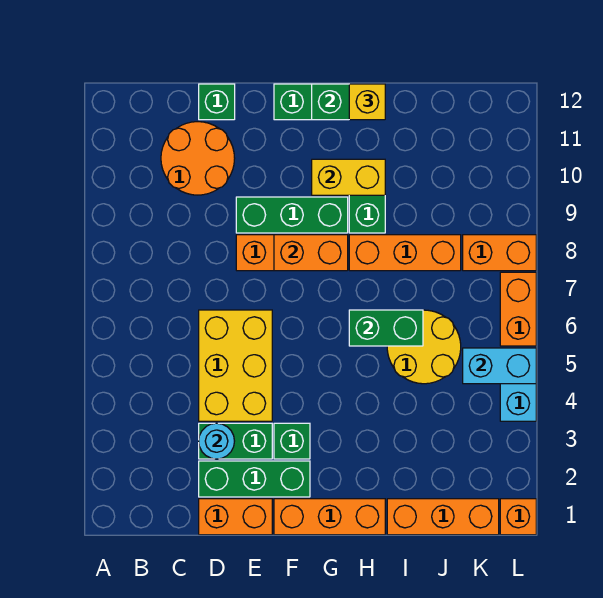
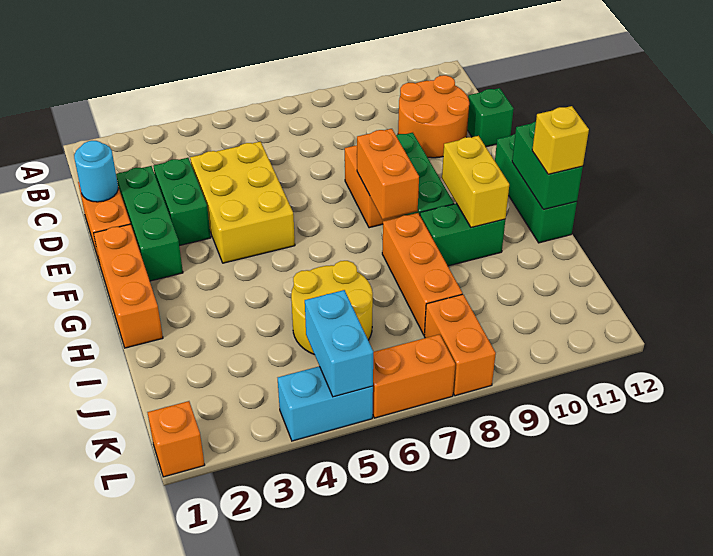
cyan 1x1 round brick [199,423,234,459] -> cyan 1x1 round brick moved to [74,141,118,202]
yellow 2x3 brick [199,310,272,421] -> yellow 2x3 brick turned to [190,142,295,263]
green 1x1 brick [274,423,310,459] -> none
green 1x2 brick [349,310,423,346] -> none
orange 1x3 brick [387,499,499,535] -> none

